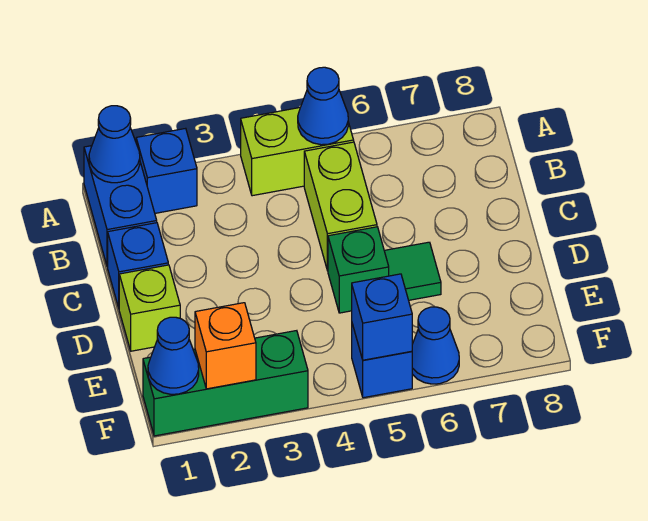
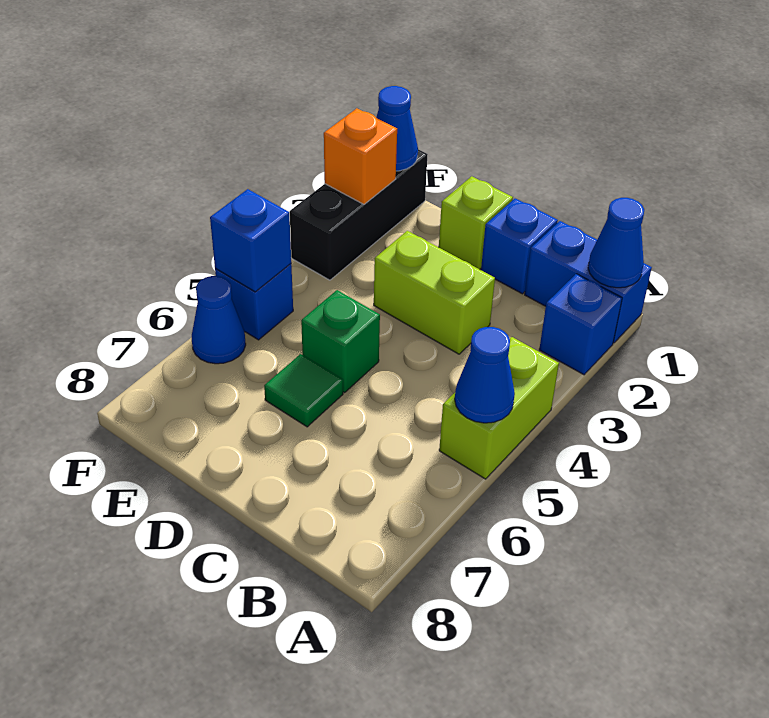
lime 1x2 brick [304,142,377,271] -> lime 1x2 brick moved to [374,231,495,354]
green 1x3 brick [143,331,308,436] -> black 1x3 brick [290,149,428,280]

